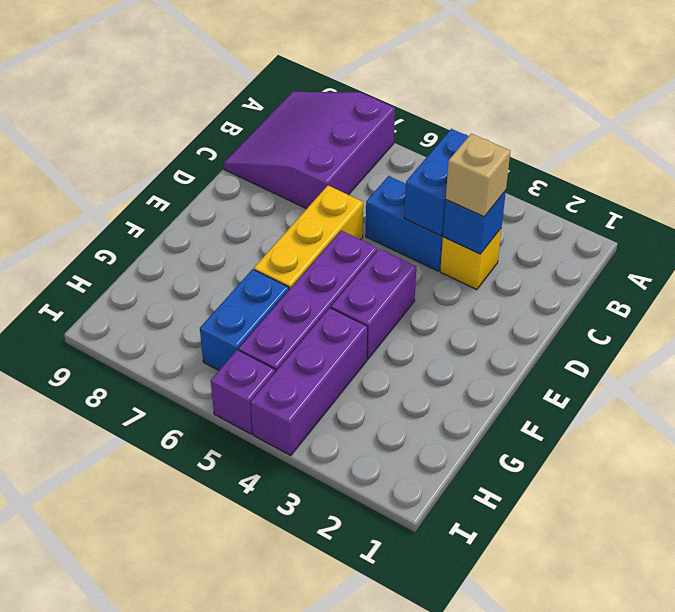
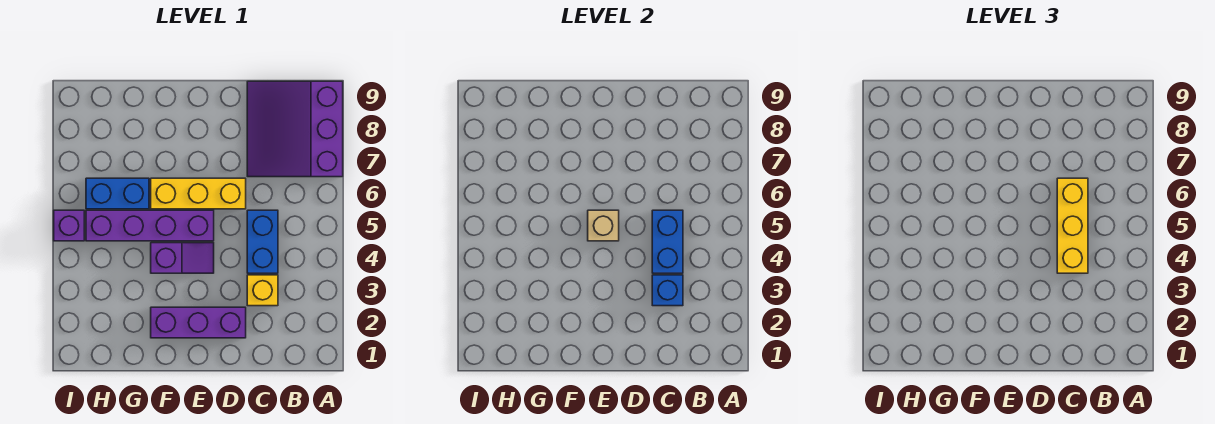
purple 3x3 slope [224,92,395,209] -> purple 3x3 slope turned to [247,81,343,177]
blue 1x2 brick [404,129,469,236] -> blue 1x2 brick turned to [652,210,683,273]
tan 1x1 brick [446,134,510,217] -> tan 1x1 brick moved to [588,210,619,241]
none -> yellow 1x3 brick [1057,178,1088,273]
purple 1x2 brick [331,249,416,359] -> purple 1x2 slope [151,243,214,273]
purple 1x3 brick [251,308,368,456] -> purple 1x3 brick moved to [151,307,246,338]

